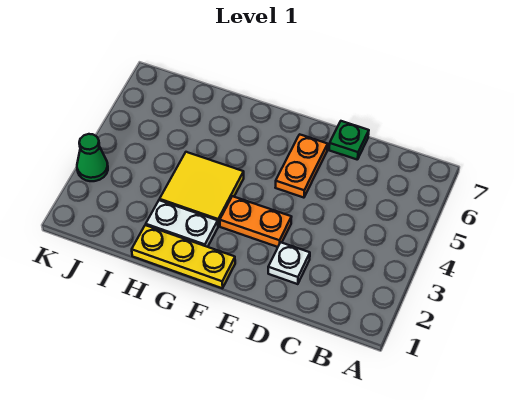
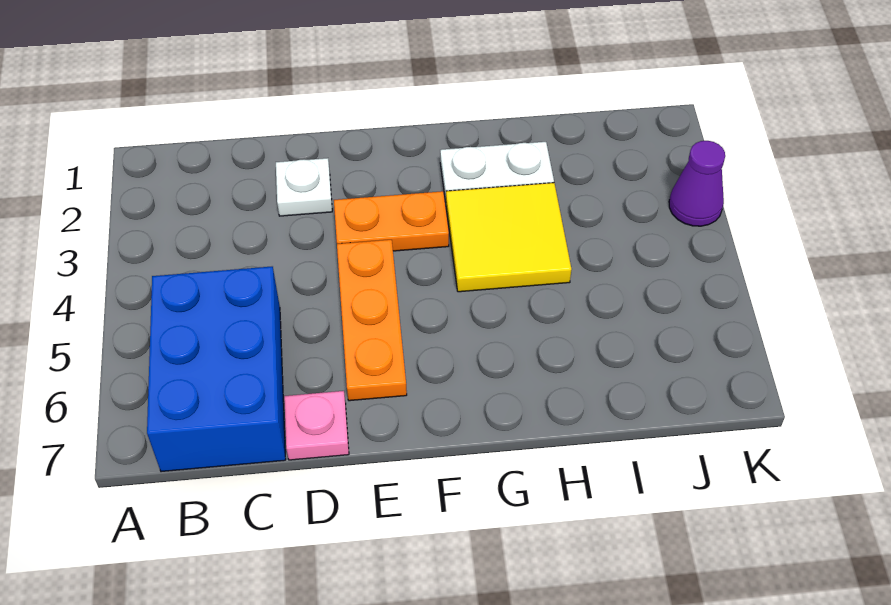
none -> blue 2x3 brick [147,267,286,472]
green 1x1 plate [329,121,369,160] -> pink 1x1 plate [284,391,349,460]
orange 1x2 plate [275,134,328,198] -> orange 1x3 plate [337,240,407,401]
yellow 1x3 plate [132,225,235,288] -> none
green 1x1 cone [77,134,108,181] -> purple 1x1 cone [669,141,725,226]

